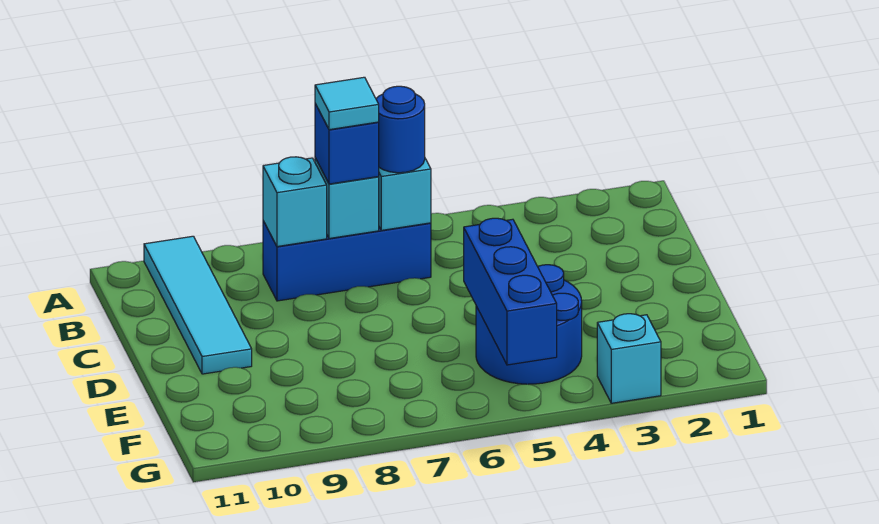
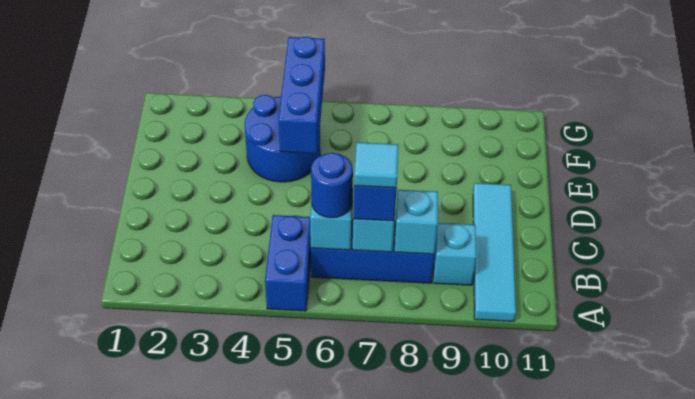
none -> blue 1x2 brick [265,215,311,311]
cyan 1x1 brick [597,314,661,403] -> cyan 1x1 brick moved to [433,223,476,285]

